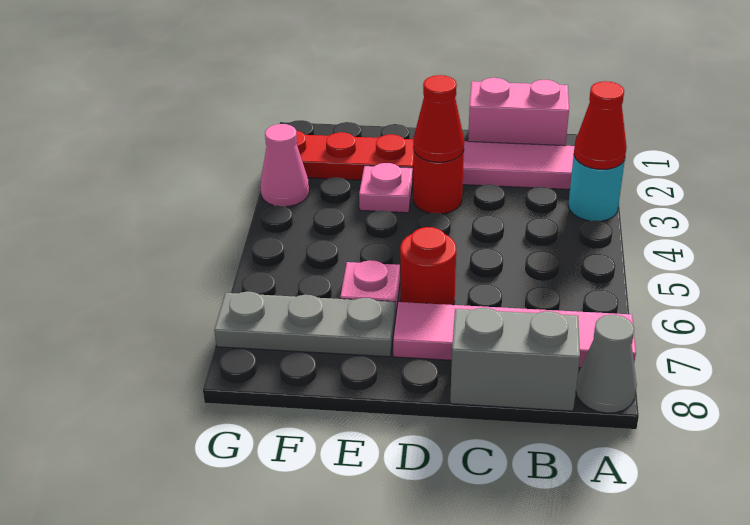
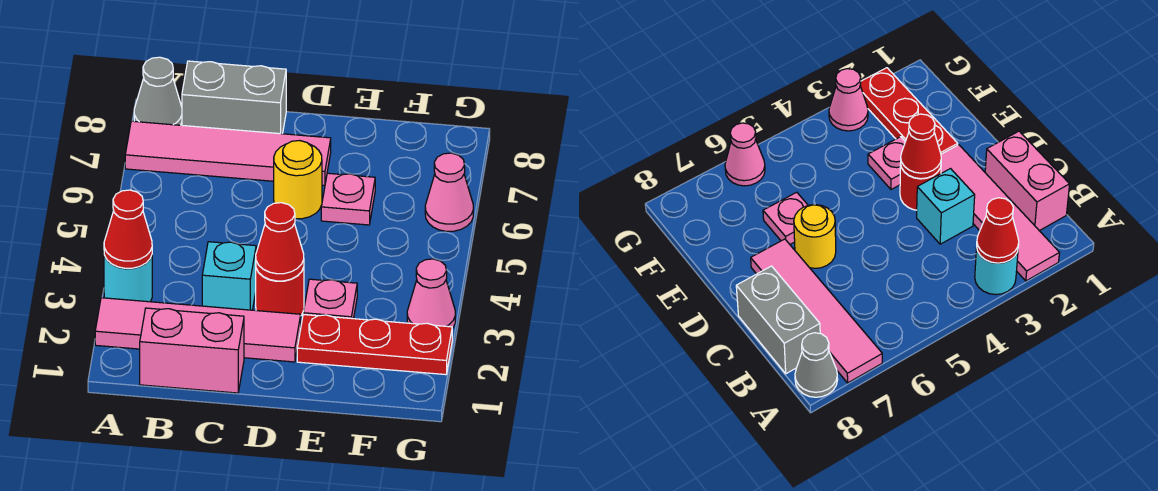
none -> cyan 1x1 brick [202,242,256,310]
red 1x1 round brick [400,227,456,305] -> yellow 1x1 round brick [274,141,322,219]
grey 1x3 plate [214,292,395,357] -> none
none -> pink 1x1 cone [425,153,473,231]

